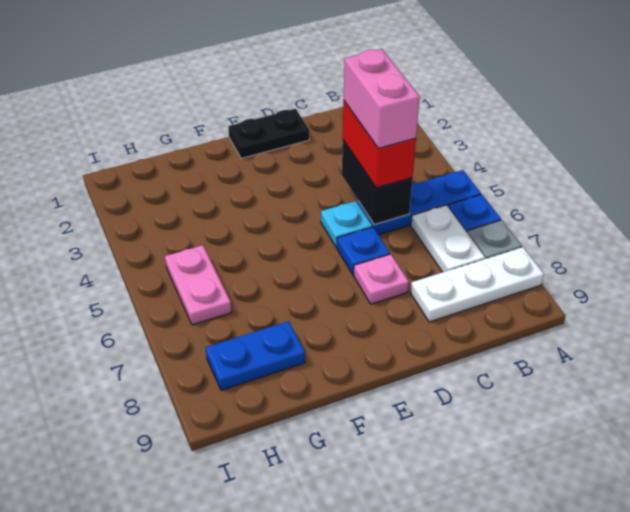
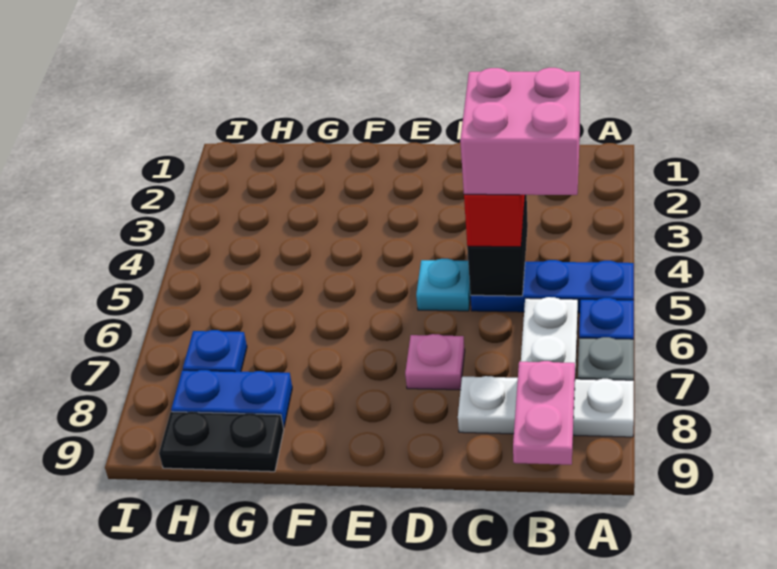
pink 1x2 brick [344,49,420,148] -> pink 2x2 brick [460,68,580,195]
black 1x2 plate [228,109,309,158] -> black 1x2 plate moved to [159,412,284,472]
blue 1x1 plate [337,227,390,275] -> blue 1x1 plate moved to [183,330,247,372]
pink 1x2 plate [165,245,232,325] -> pink 1x2 plate moved to [513,361,575,465]

